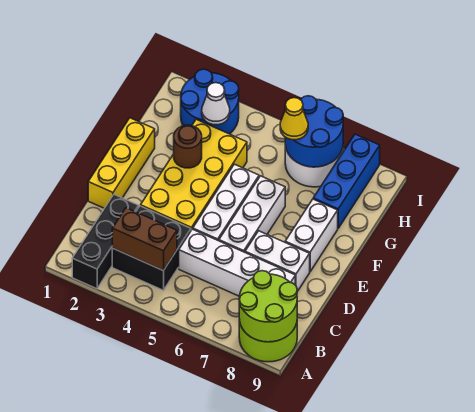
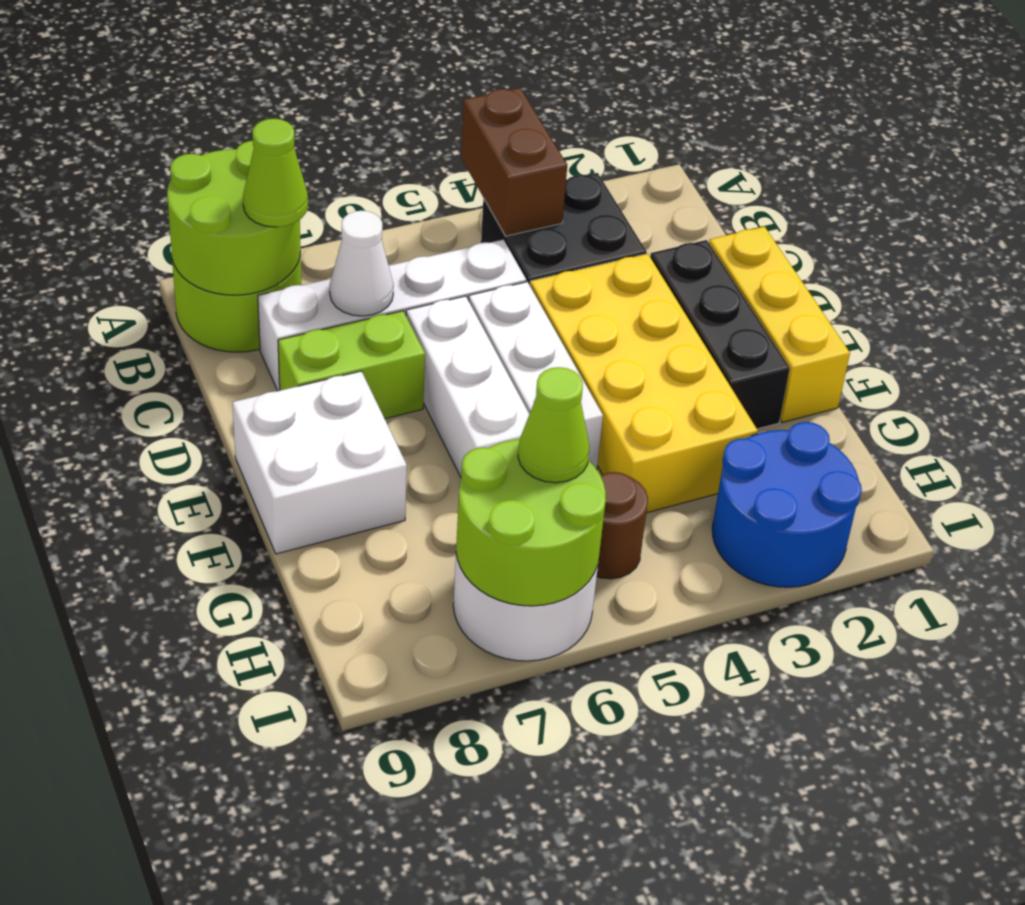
black 1x3 brick [72,195,139,289] -> black 1x3 brick moved to [650,240,790,429]
brown 1x2 brick [112,208,177,271] -> brown 1x2 brick turned to [461,88,567,236]
none -> lime 1x1 cone [243,119,308,227]
white 1x2 brick [245,231,310,291] -> lime 1x2 brick [278,311,425,419]
white 1x2 brick [285,199,338,271] -> white 2x2 brick [232,371,407,554]
brown 1x1 round brick [174,125,202,168] -> brown 1x1 round brick moved to [597,472,648,579]
blue 1x3 brick [313,134,380,228] -> none
white 1x1 cone [202,83,230,125] -> white 1x1 cone moved to [330,211,394,316]
blue 2x2 round brick [285,96,343,167] -> lime 2x2 round brick [456,439,606,606]
yellow 1x1 cone [280,98,308,140] -> lime 1x1 cone [518,367,590,483]

